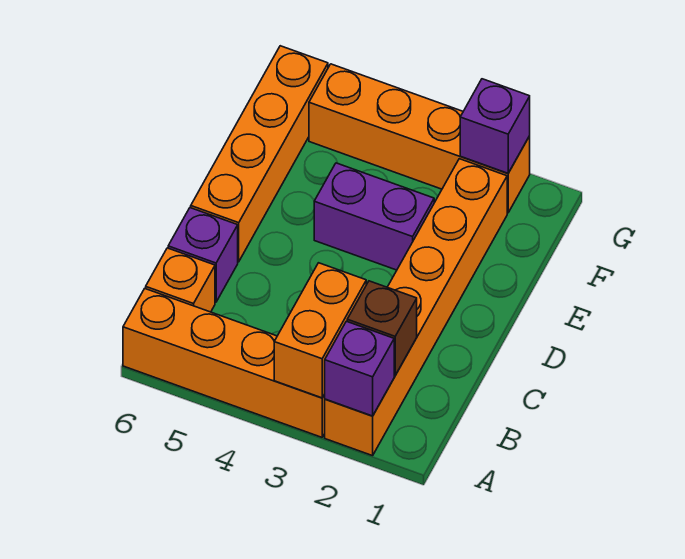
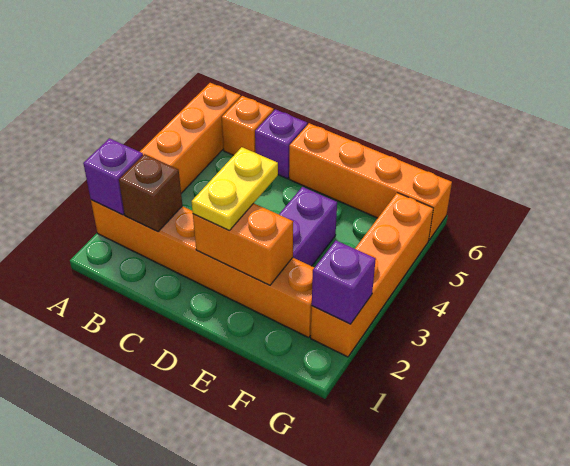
orange 1x2 brick [274,263,366,398] -> orange 1x2 brick moved to [193,203,293,285]
none -> yellow 1x2 plate [192,147,278,231]

